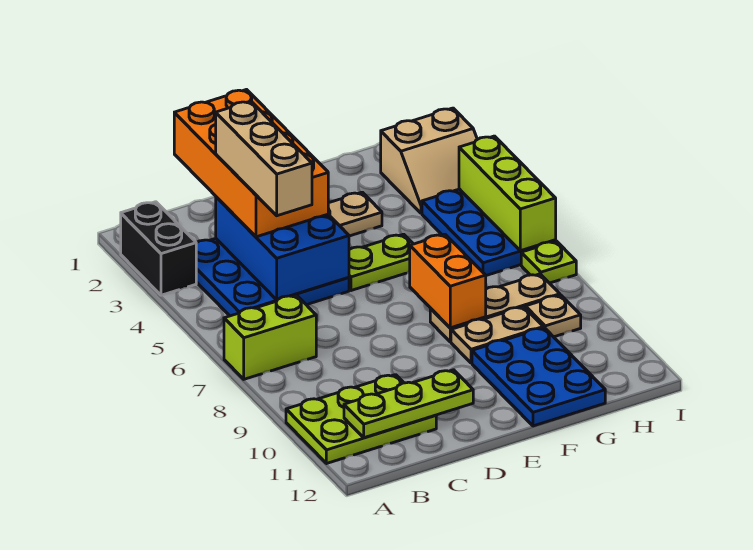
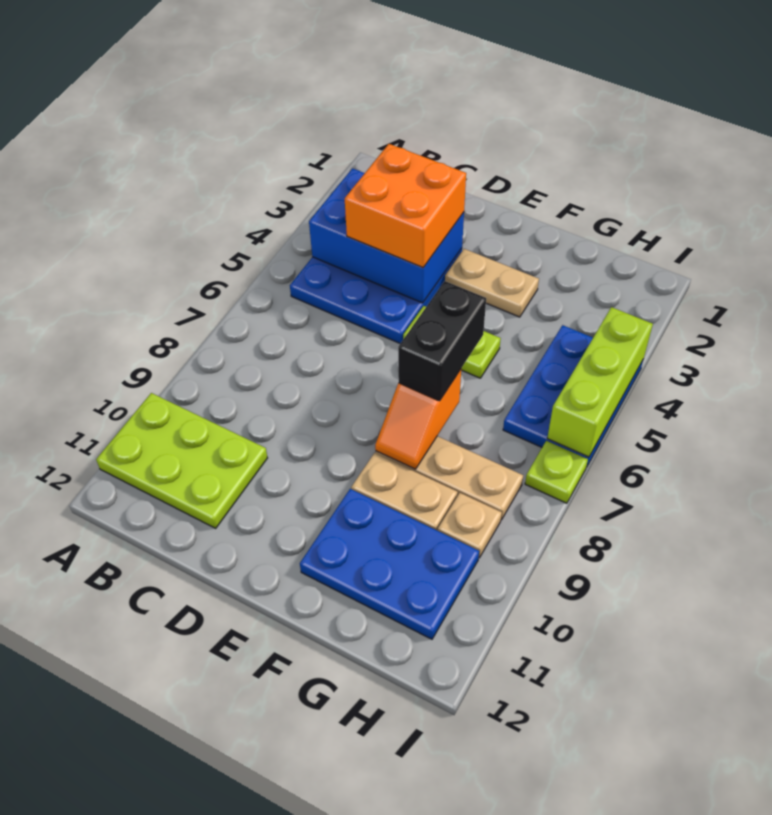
black 1x2 brick [121,202,196,295] -> black 1x2 brick moved to [398,281,486,401]
lime 1x2 brick [224,295,316,379] -> none
lime 1x3 plate [344,370,473,438] -> none
orange 2x4 brick [174,90,328,237] -> orange 2x2 brick [345,144,466,268]
blue 2x3 brick [216,197,349,300] -> blue 2x3 brick turned to [309,168,464,303]
tan 1x3 brick [216,101,312,216] -> none
orange 1x2 brick [410,234,486,328] -> orange 1x2 slope [375,370,461,469]
blue 2x3 plate [472,328,605,426] -> blue 2x3 plate turned to [300,489,479,639]
tan 2x2 slope [381,108,477,213] -> none

